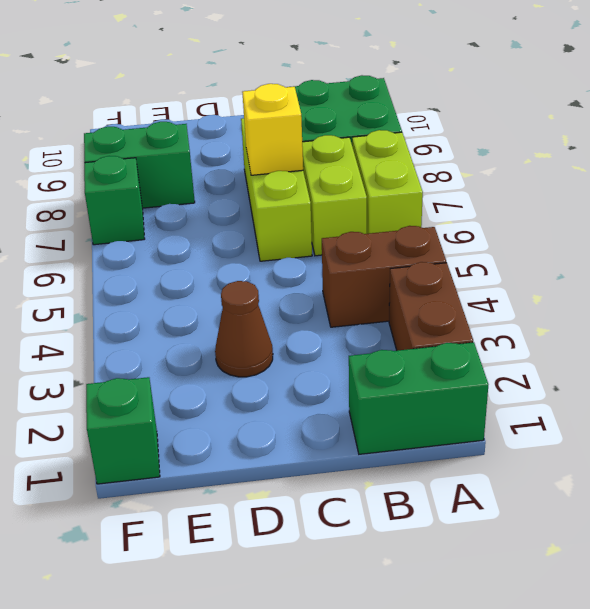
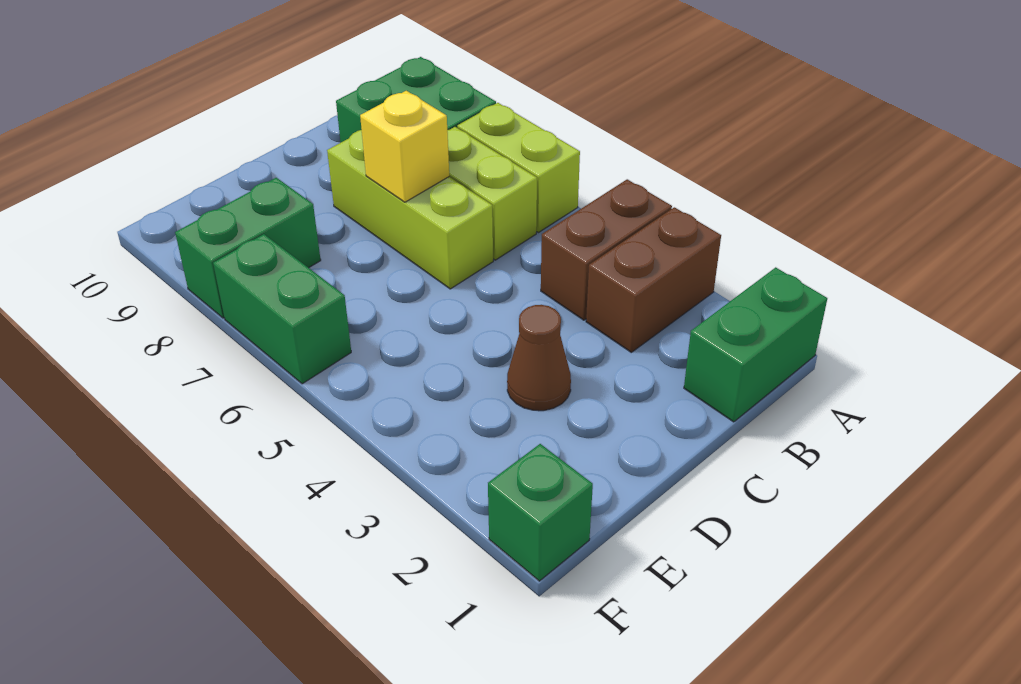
brown 1x2 brick [389,262,473,351] -> brown 1x2 brick turned to [586,207,721,352]
green 1x1 brick [84,156,144,245] -> green 1x2 brick [213,234,351,384]

